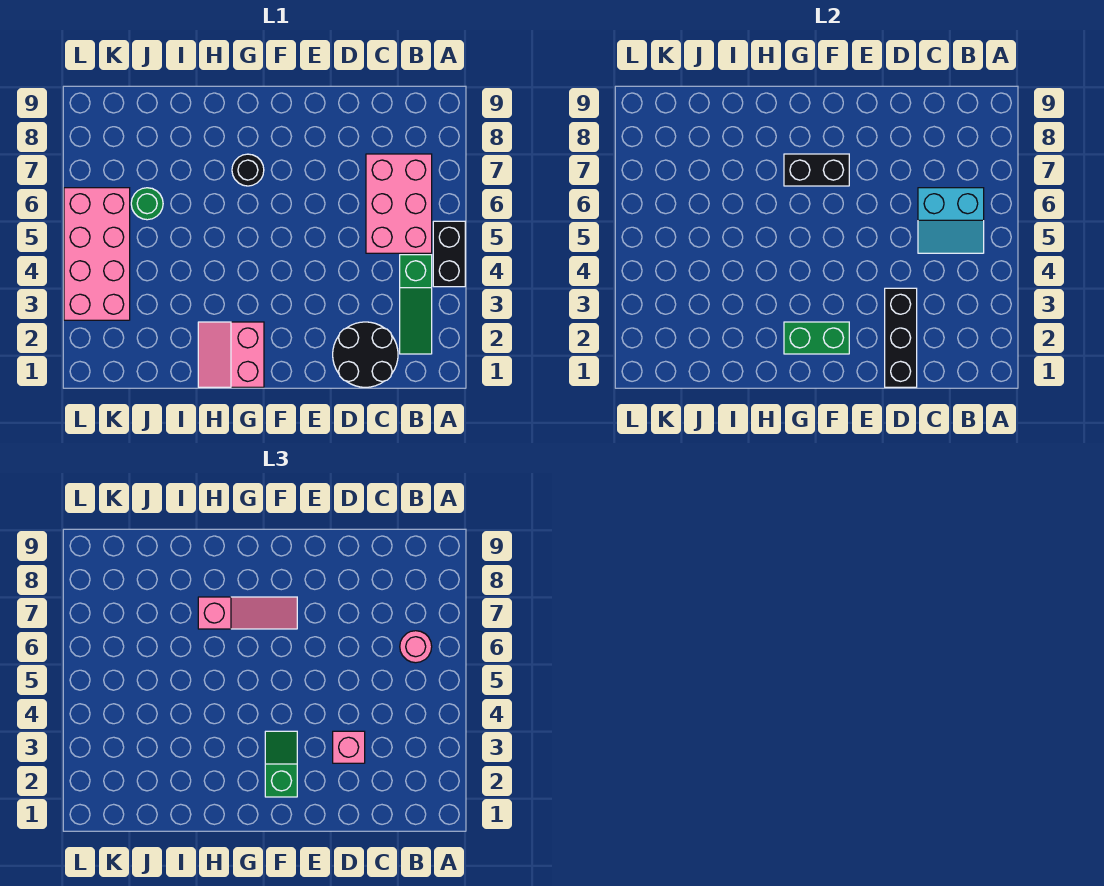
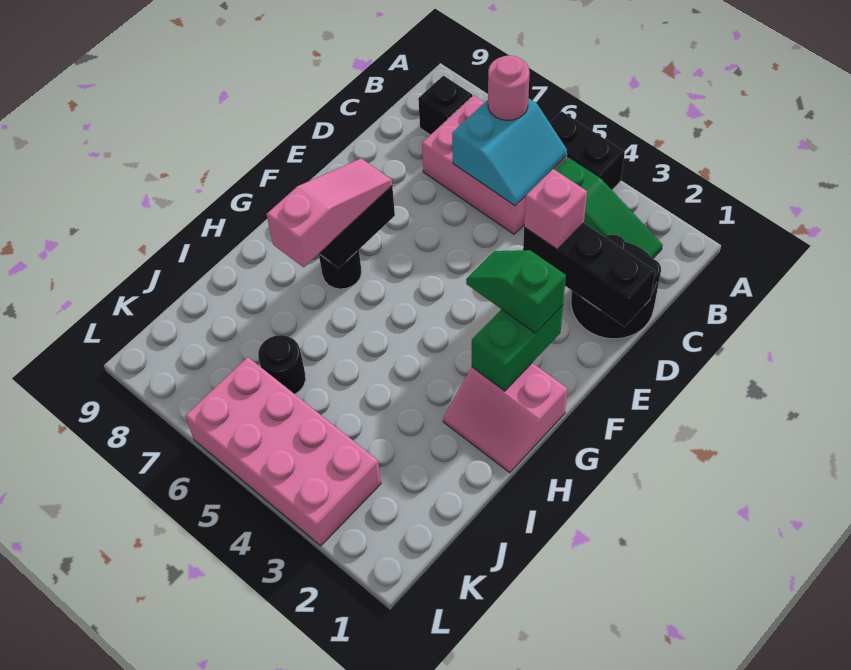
none -> black 1x1 brick [418,76,472,135]
green 1x1 round brick [131,188,163,220] -> black 1x1 round brick [258,335,306,394]

